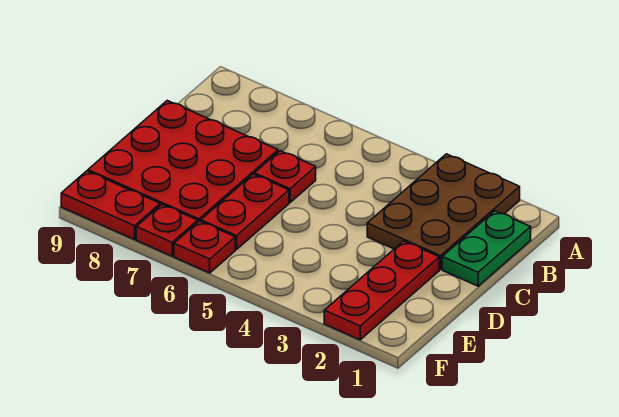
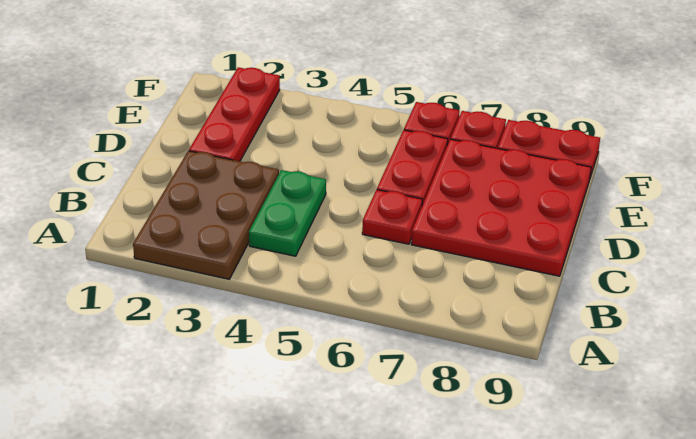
green 1x2 plate [442,211,531,286] -> green 1x2 plate moved to [249,170,326,256]

